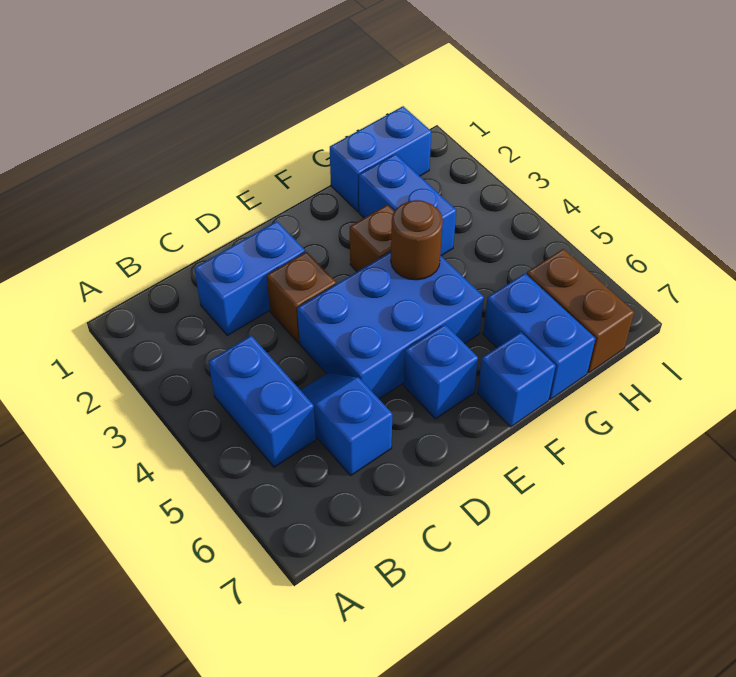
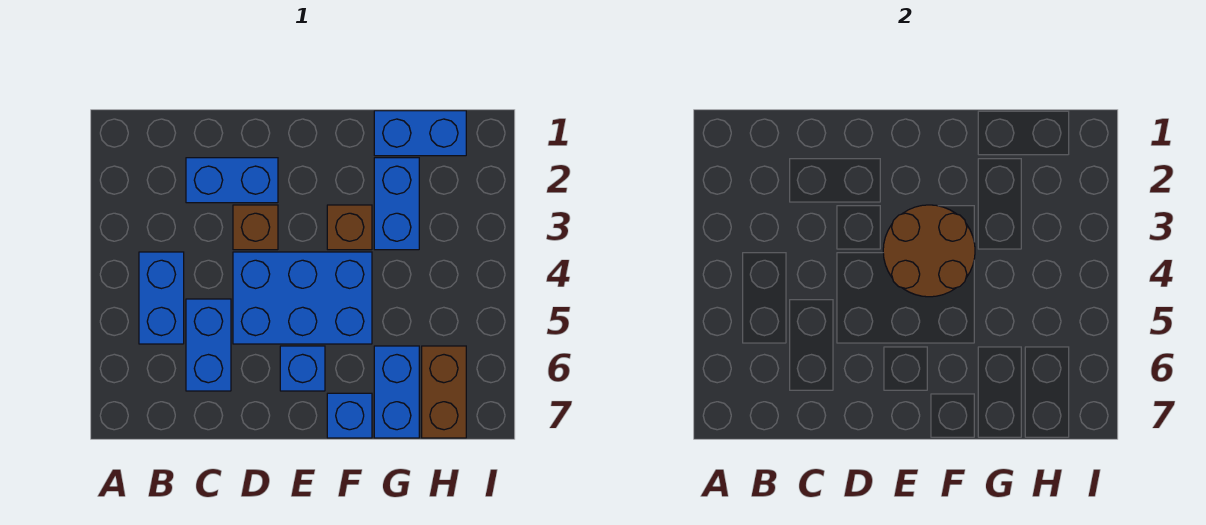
blue 1x2 slope [301,373,392,475] -> blue 1x2 brick [186,299,231,391]
brown 1x1 round brick [391,200,443,280] -> brown 2x2 round brick [883,205,975,297]

